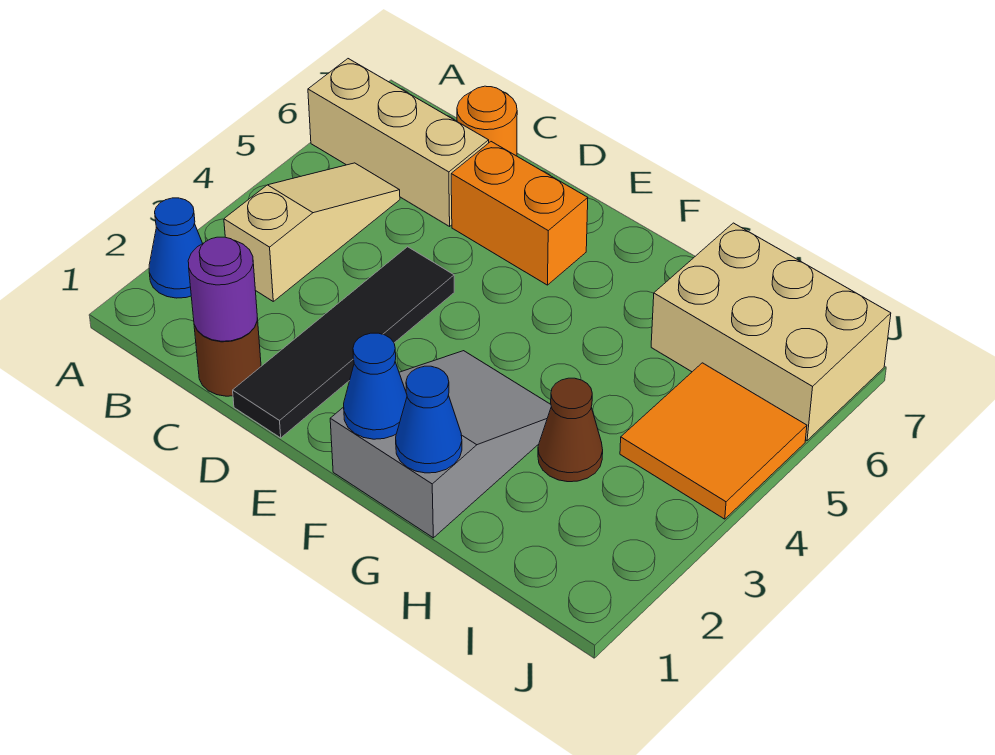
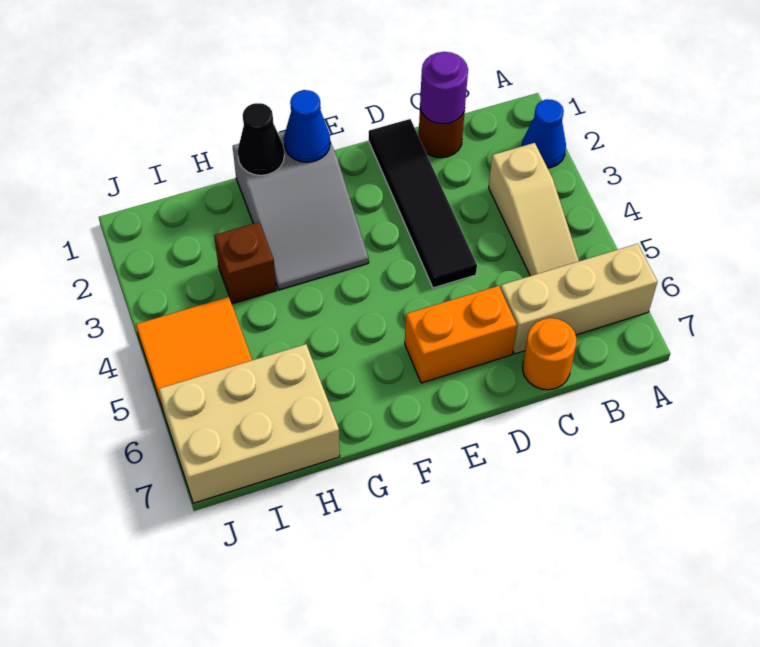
blue 1x1 cone [396,366,462,473] -> black 1x1 cone [238,103,284,175]
brown 1x1 cone [538,378,603,482] -> brown 1x1 brick [214,222,276,304]

